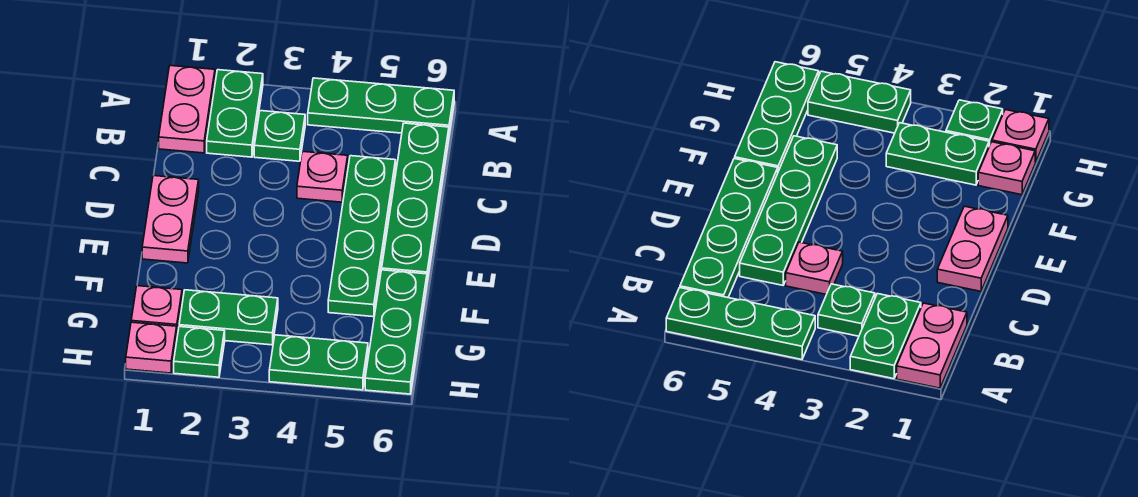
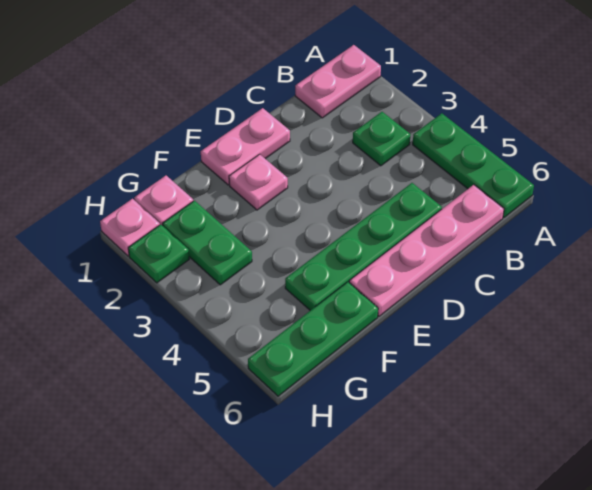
green 1x2 plate [207,70,263,157] -> none
green 1x4 plate [382,123,449,282] -> pink 1x4 plate [349,185,504,316]
pink 1x1 plate [297,151,348,202] -> pink 1x1 plate moved to [229,154,288,210]
green 1x2 plate [269,335,368,390] -> none

